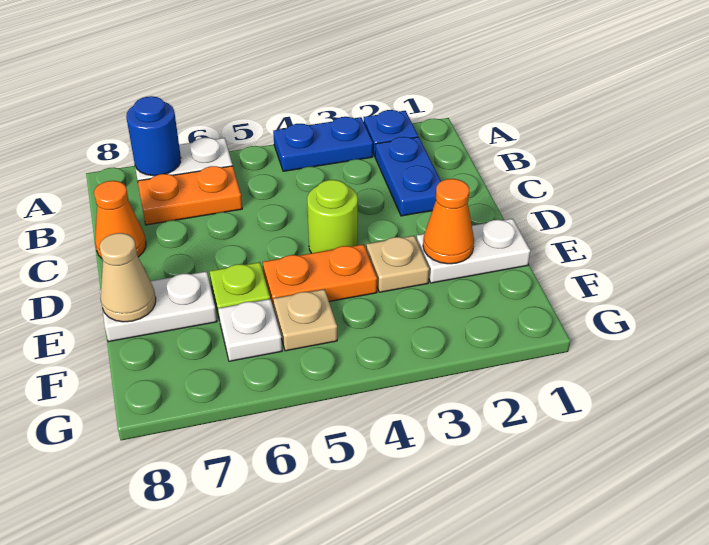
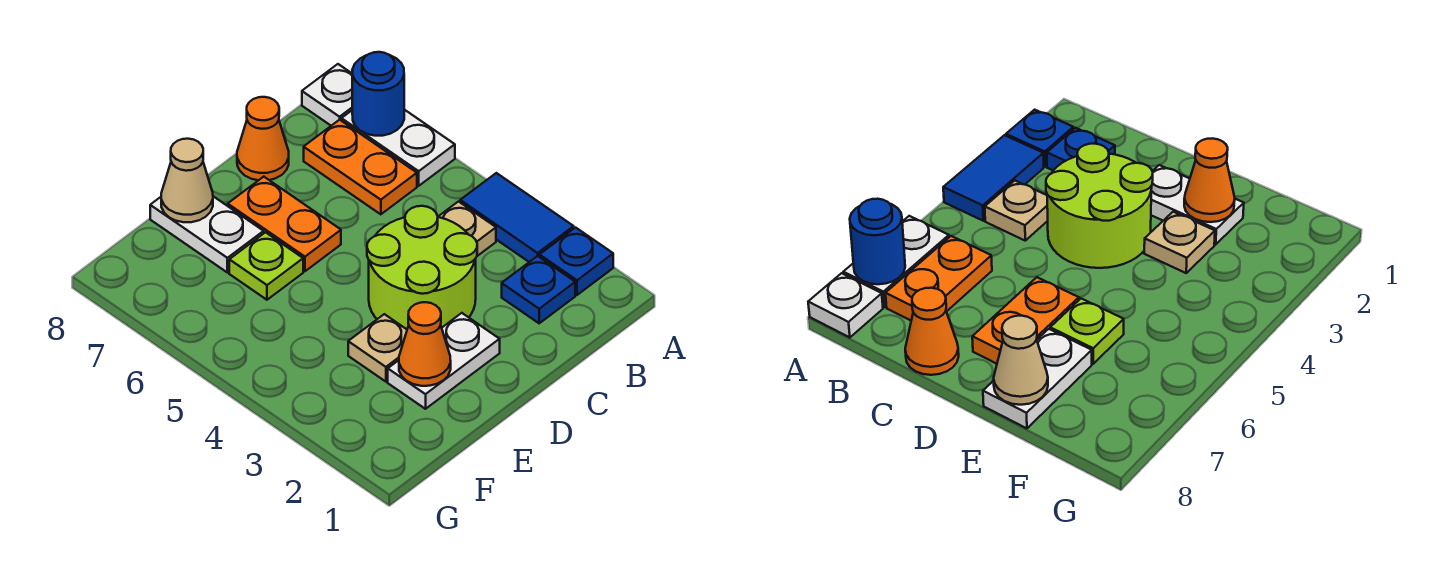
blue 1x2 plate [273,117,373,171] -> blue 1x2 tile [460,173,574,262]
blue 1x2 plate [375,137,441,216] -> blue 1x1 plate [502,256,575,323]
lime 1x1 round brick [307,180,358,253] -> lime 2x2 round brick [367,206,477,329]
white 1x2 plate [417,219,530,283] -> white 1x2 plate turned to [388,313,500,409]
orange 1x2 plate [263,244,377,309] -> orange 1x2 plate moved to [228,177,341,271]
tan 1x1 plate [273,289,337,351] -> tan 1x1 plate moved to [438,202,496,256]
white 1x1 plate [218,299,282,361] -> white 1x1 plate moved to [302,64,352,126]

